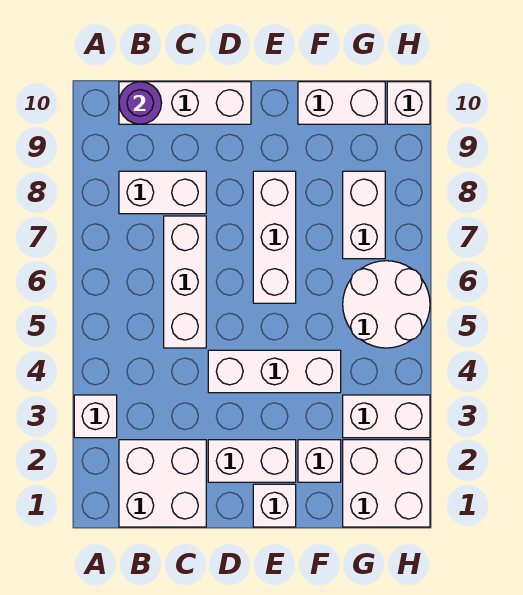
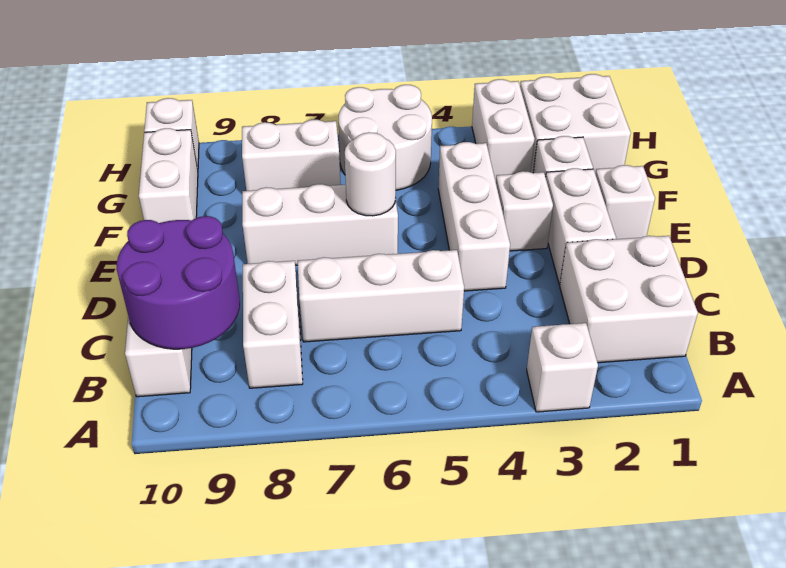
purple 1x1 round brick [119,82,161,124] -> purple 2x2 round brick [117,216,240,349]
none -> white 1x1 brick [496,171,553,251]
none -> white 1x1 round brick [345,132,396,216]

